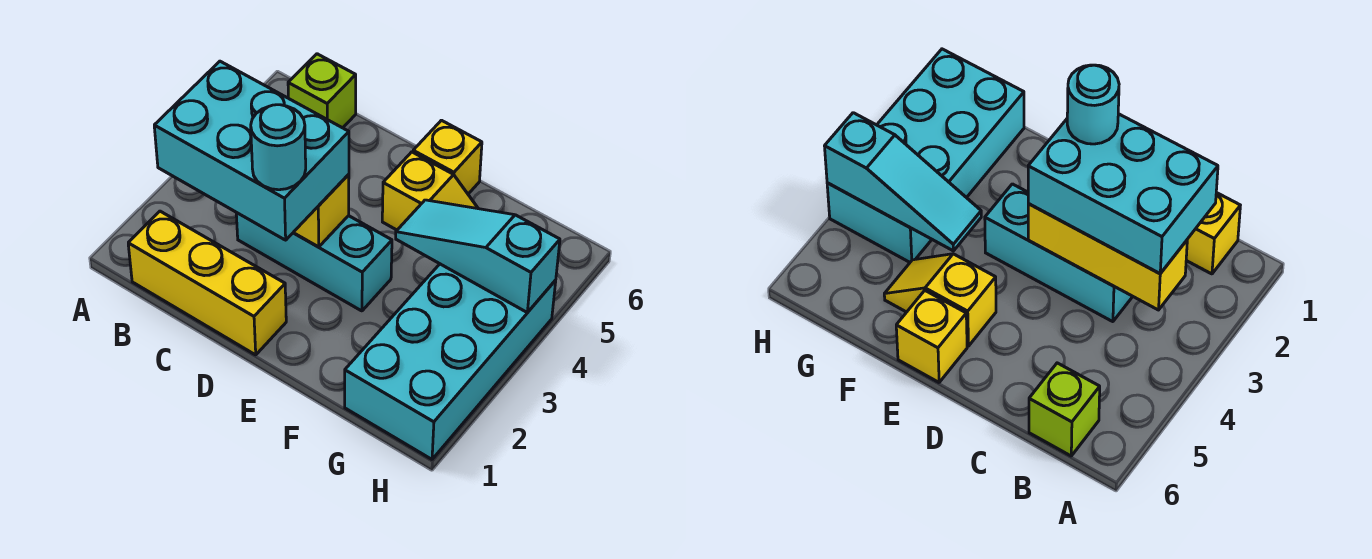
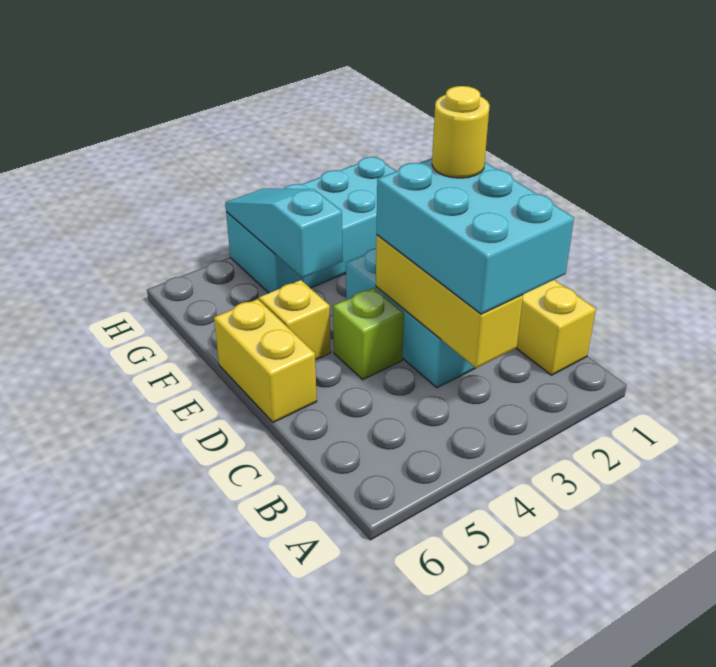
lime 1x1 brick [288,54,356,128] -> lime 1x1 brick moved to [333,288,404,380]
cyan 1x1 round brick [251,105,306,190] -> yellow 1x1 round brick [432,86,490,178]
yellow 1x1 brick [413,120,482,194] -> yellow 1x2 brick [214,299,317,423]
cyan 1x3 slope [396,200,560,313] -> cyan 1x3 slope turned to [225,189,343,278]

